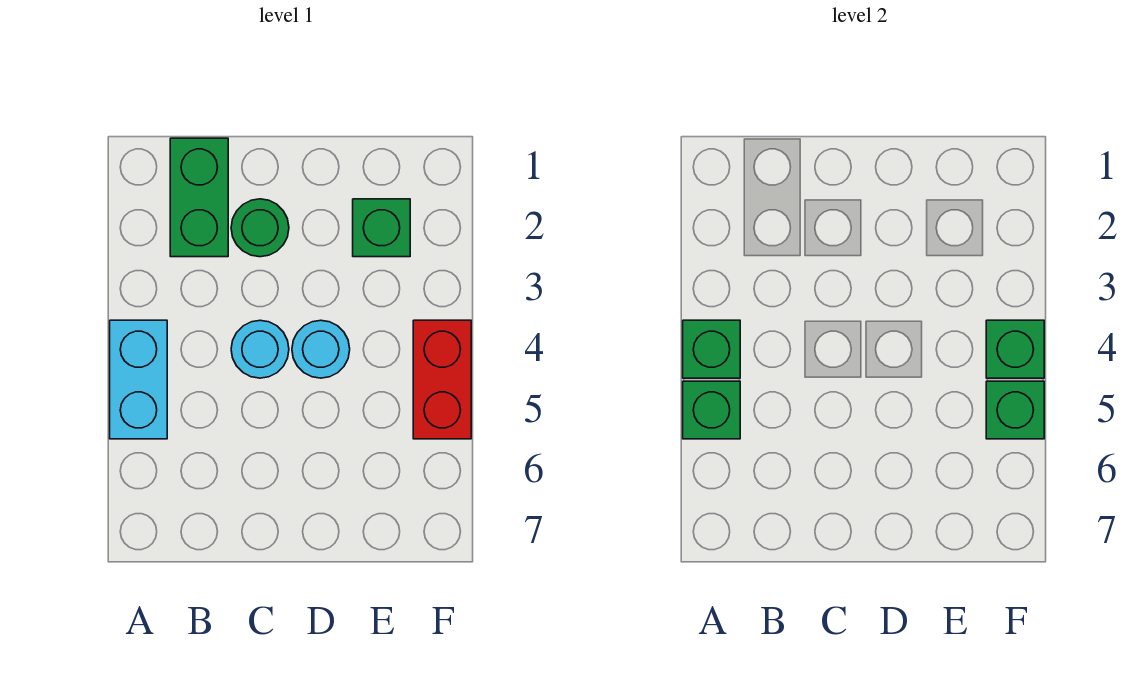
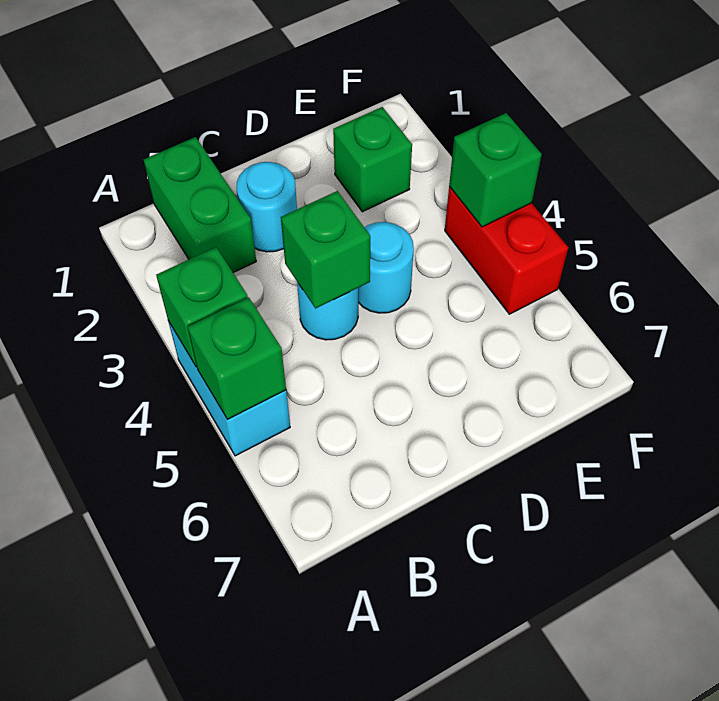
green 1x1 round brick [231,199,289,257] -> cyan 1x1 round brick [237,162,297,252]
green 1x1 brick [986,381,1044,439] -> green 1x1 brick moved to [281,191,370,309]

